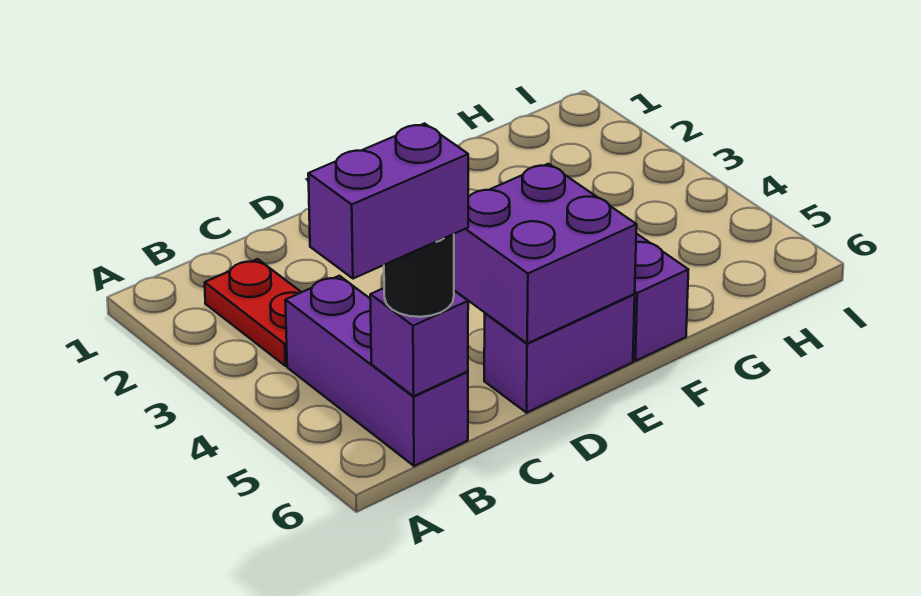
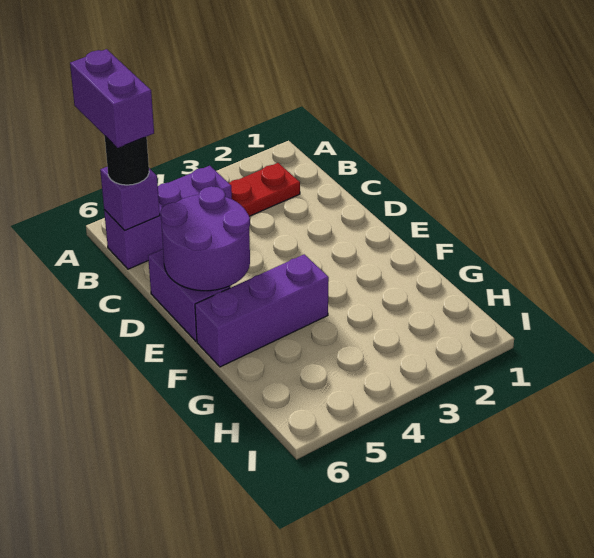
purple 2x2 brick [454,164,637,343] -> purple 2x2 round brick [160,186,250,291]

